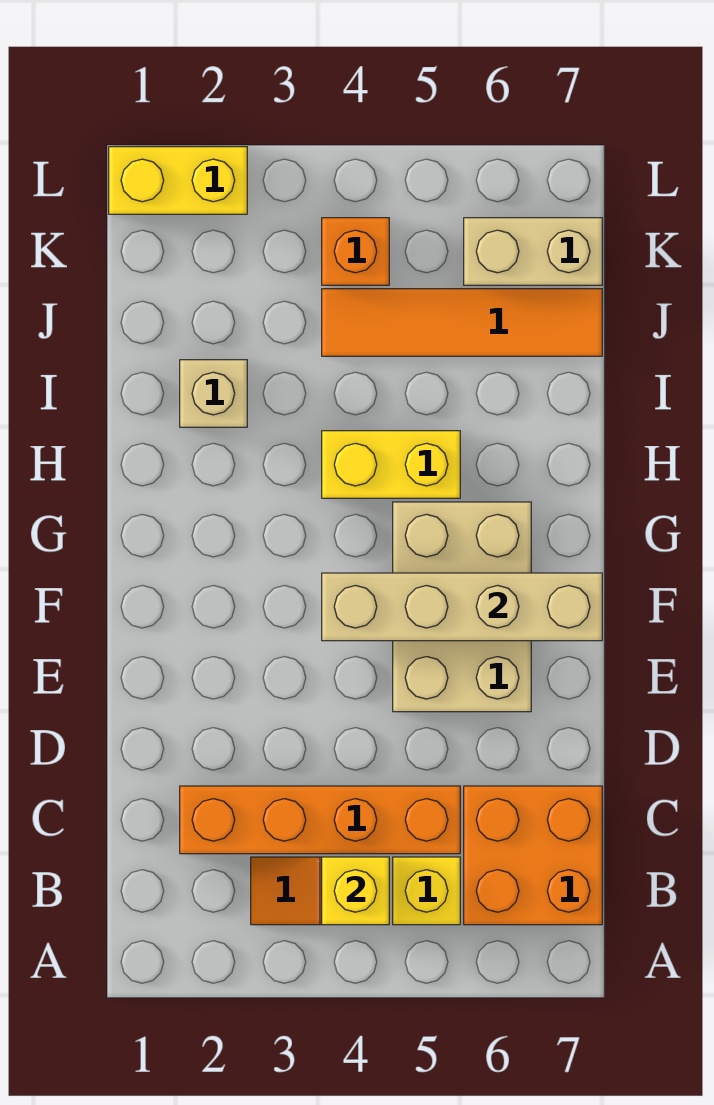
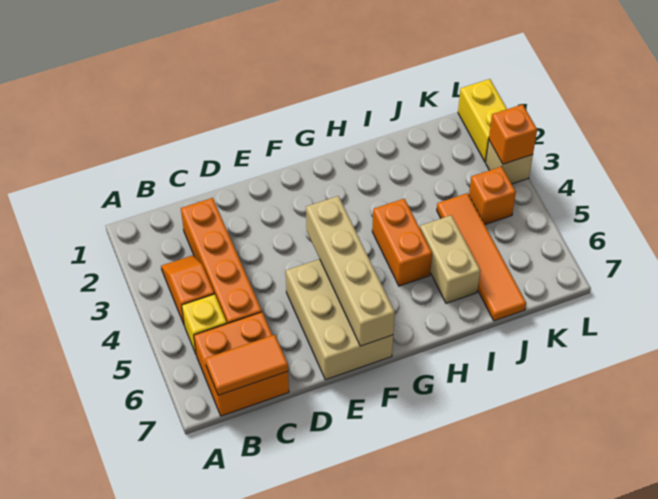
yellow 1x1 brick [322,857,389,925] -> none
none -> orange 1x2 tile [205,335,288,395]
tan 2x3 brick [393,502,531,712] -> tan 2x3 brick turned to [285,259,393,380]
yellow 1x2 brick [322,431,460,498] -> orange 1x2 brick [372,199,432,286]
tan 1x1 brick [180,360,247,427] -> tan 1x1 brick moved to [486,141,533,184]
tan 1x2 brick [464,218,602,285] -> tan 1x2 brick moved to [420,215,480,303]
none -> orange 1x1 brick [489,104,537,164]

